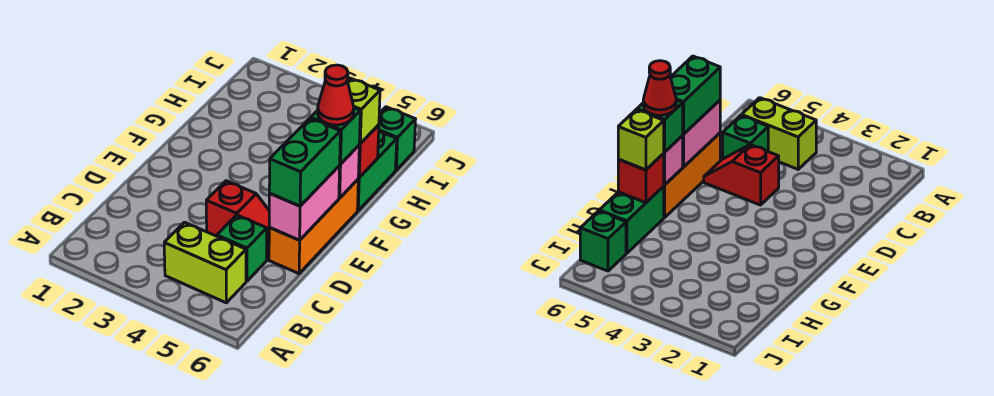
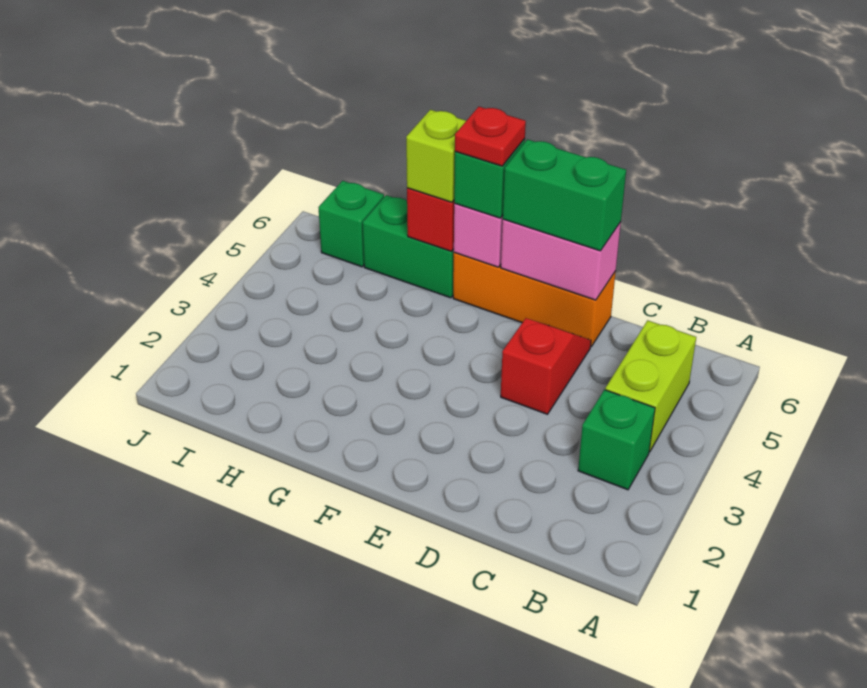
green 1x1 brick [217,215,267,281] -> green 1x1 brick moved to [578,390,655,490]
red 1x1 cone [318,65,354,125] -> red 1x1 plate [455,107,526,166]

